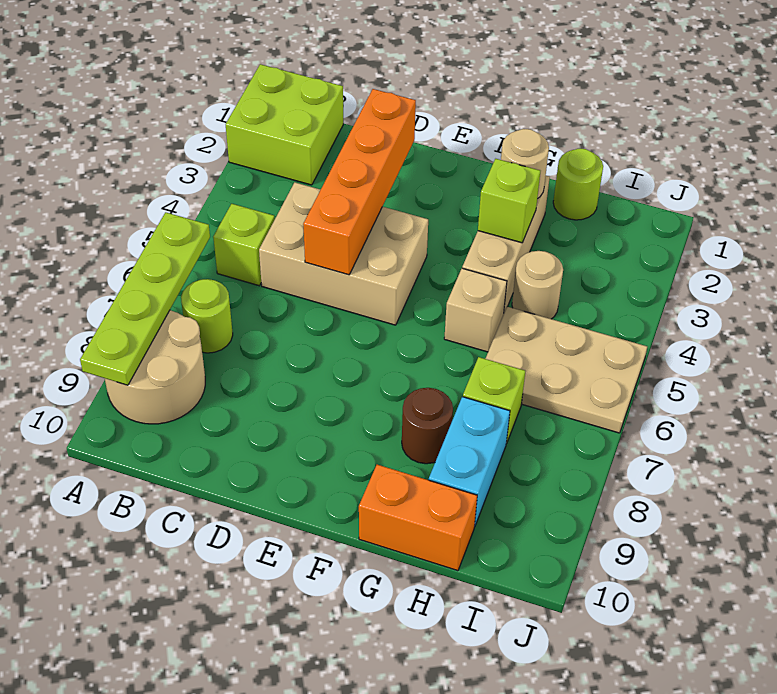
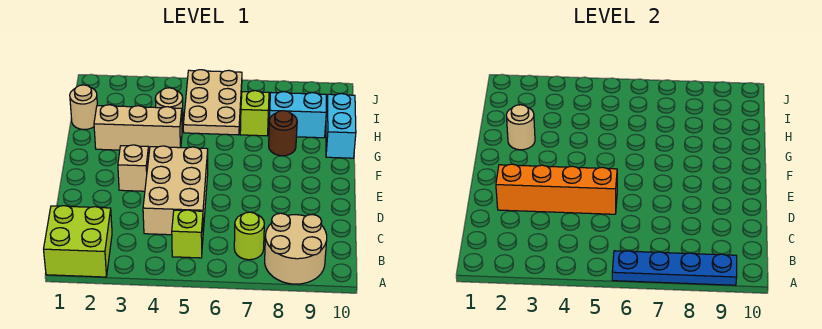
lime 1x4 plate [80,212,210,385] -> blue 1x4 plate [612,251,737,285]
lime 1x1 brick [478,159,540,243] -> none
tan 1x1 brick [444,268,507,352] -> tan 1x1 brick moved to [118,145,149,191]
orange 1x2 brick [359,465,477,571] -> cyan 1x2 brick [326,94,356,158]
lime 1x1 round brick [553,149,603,220] -> tan 1x1 round brick [70,85,97,130]

